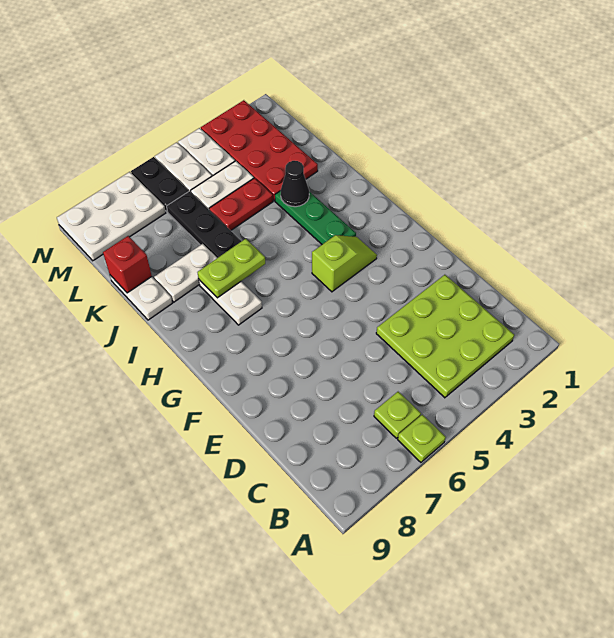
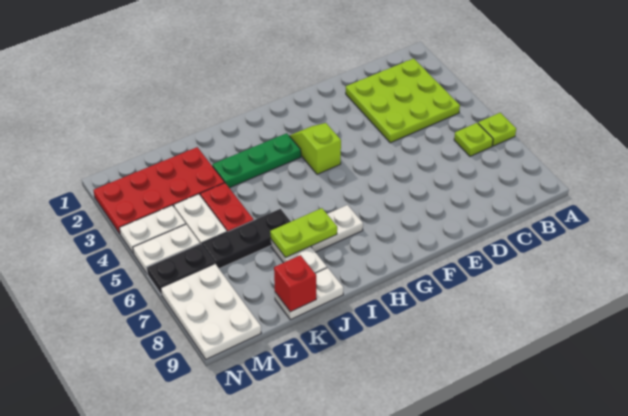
lime 1x2 plate [197,239,265,298] -> lime 1x2 plate turned to [270,208,337,257]
black 1x1 cone [281,161,309,207] -> none

